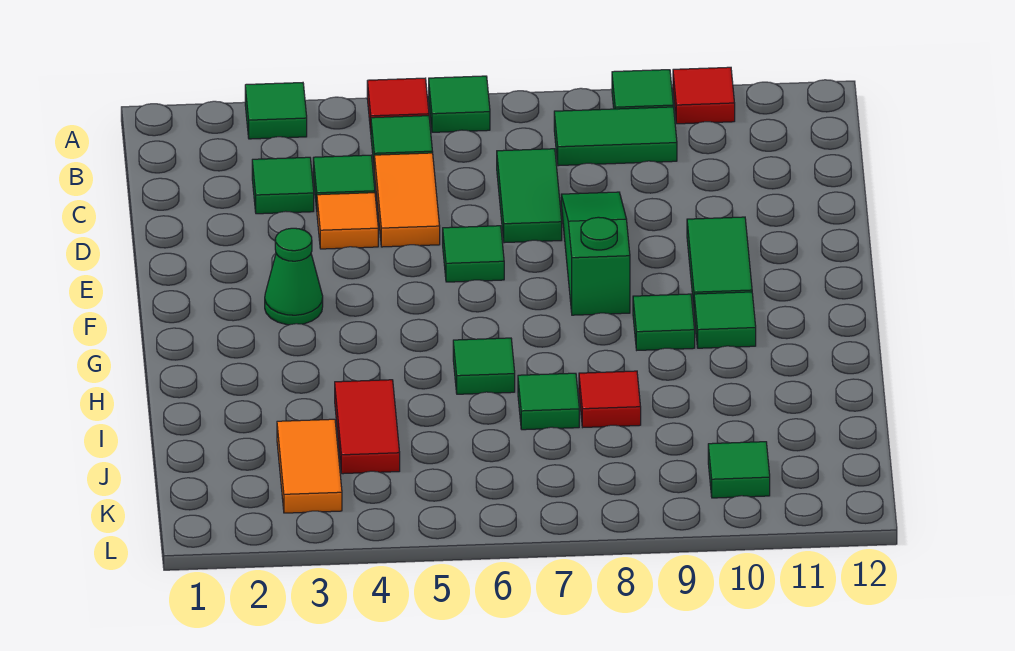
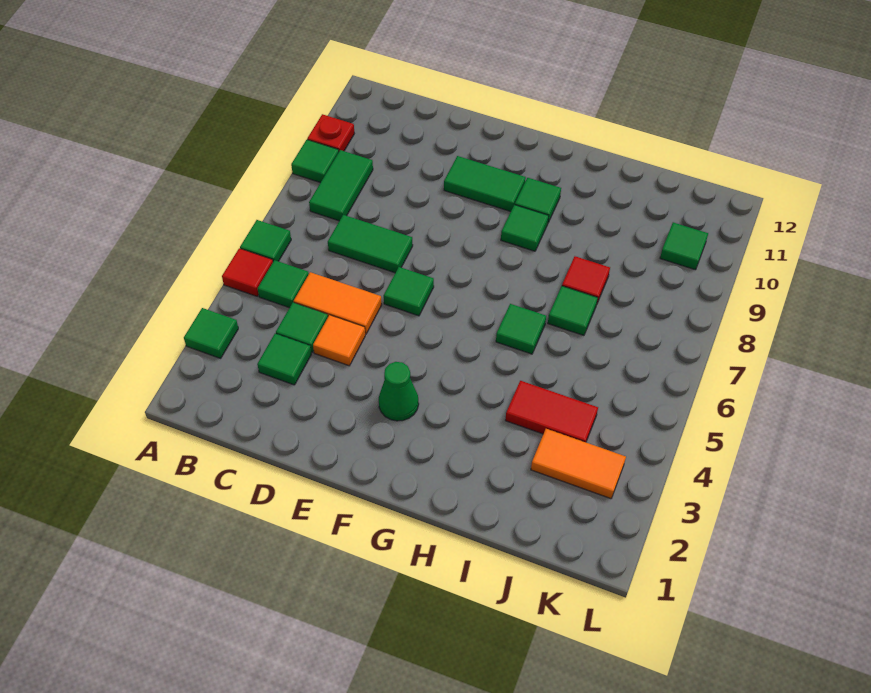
red 1x1 tile [673,67,735,124] -> red 1x1 plate [307,114,354,151]
green 1x3 slope [561,192,630,315] -> none

